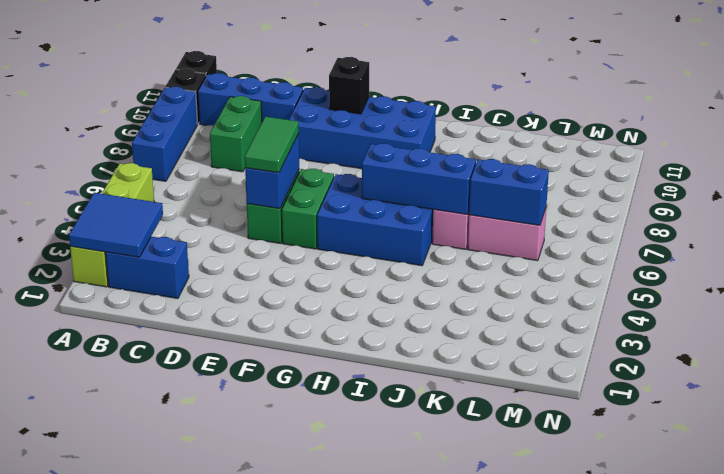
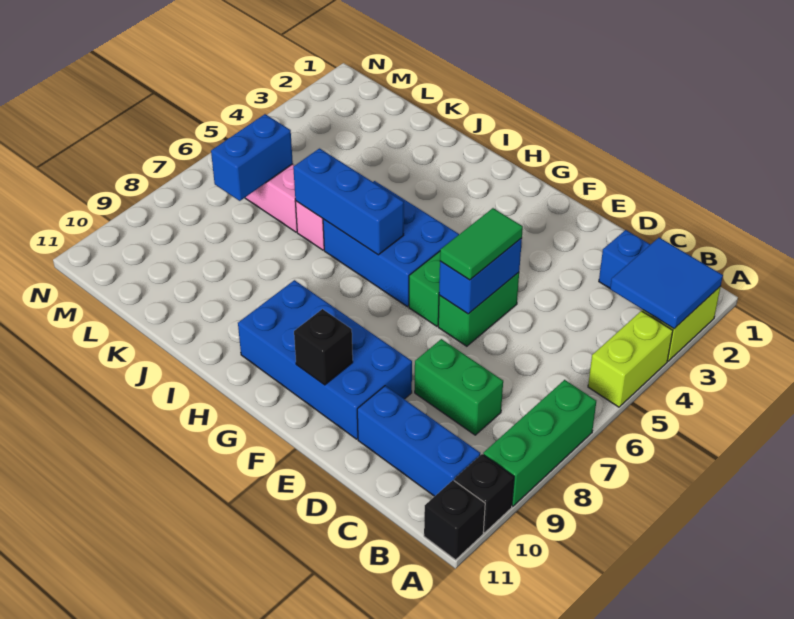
blue 1x3 brick [132,87,198,181] -> green 1x3 brick [483,380,596,506]
green 1x2 brick [210,96,262,172] -> green 1x2 brick turned to [415,339,503,435]
blue 1x2 brick [469,159,549,225] -> blue 1x2 brick turned to [211,114,293,201]

